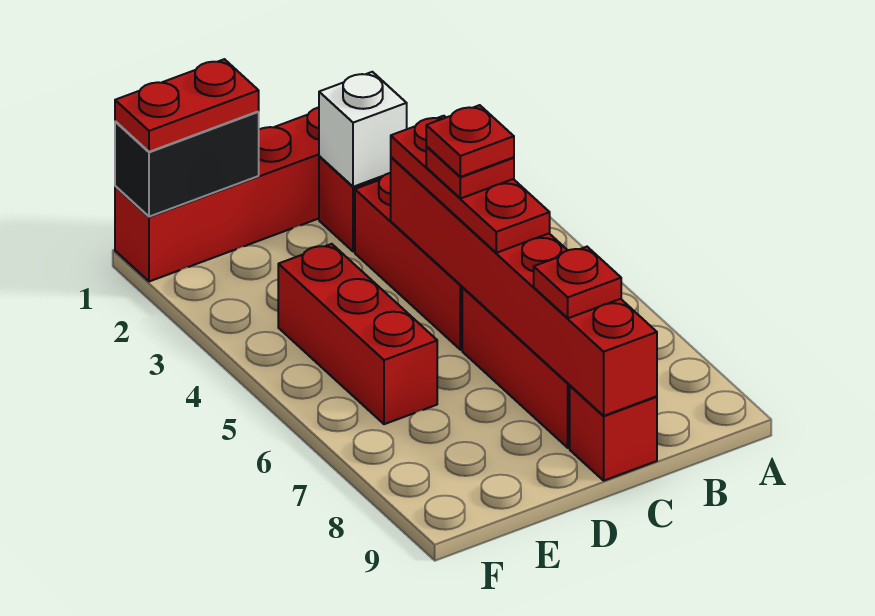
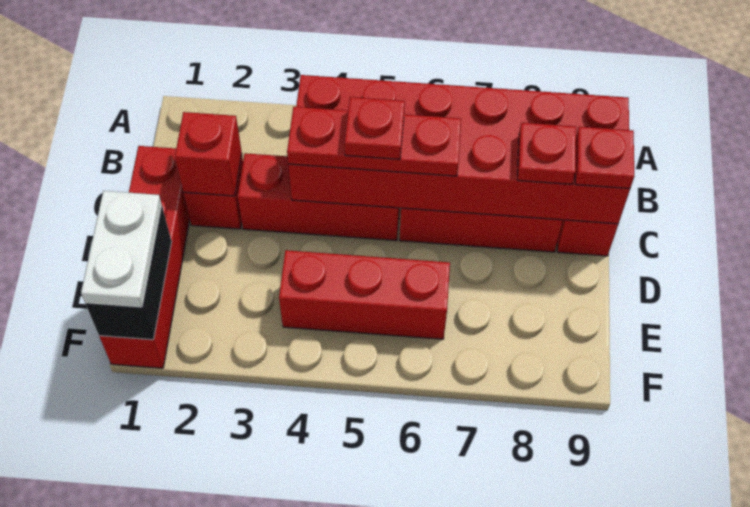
white 1x1 brick [319,72,407,187] -> red 1x1 brick [175,112,242,196]
red 1x6 brick [391,157,657,416] -> red 2x6 brick [288,75,630,224]
red 1x1 plate [426,105,514,177] -> red 1x1 plate moved to [575,127,634,188]
red 1x2 plate [115,59,259,152] -> white 1x2 plate [81,191,162,308]

